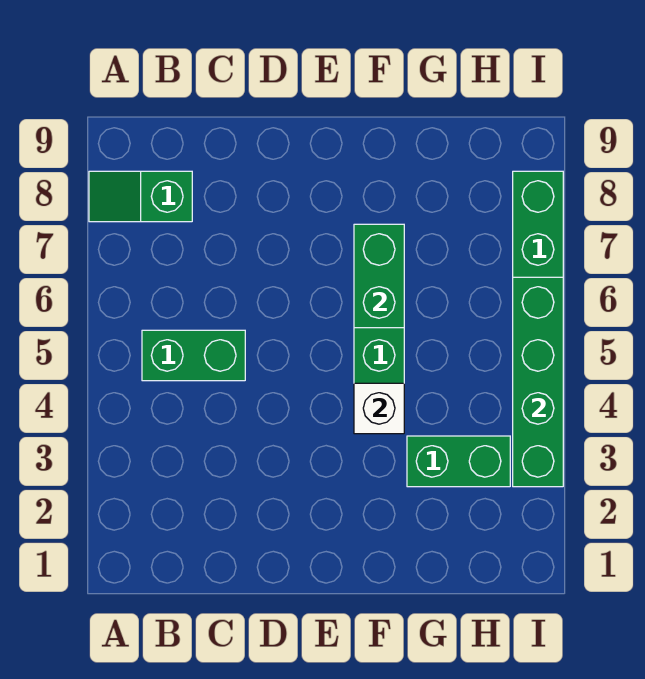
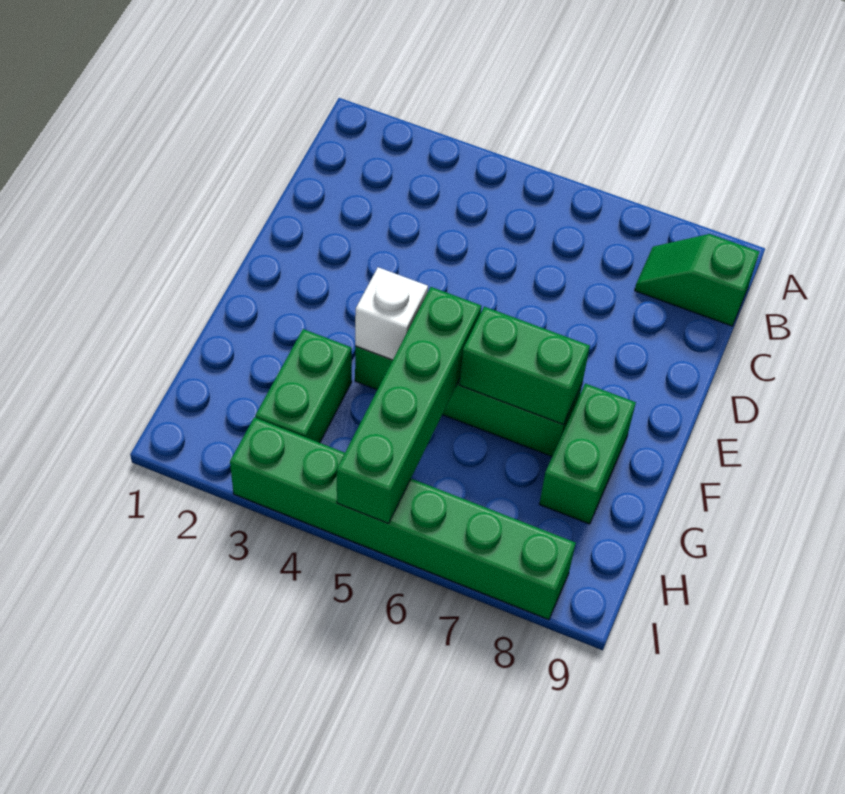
green 1x2 slope [89,171,192,222] -> green 1x2 slope turned to [635,234,759,326]
green 1x2 brick [142,330,245,381] -> green 1x2 brick moved to [539,383,636,524]
green 1x4 brick [513,277,563,487] -> green 1x4 brick turned to [337,287,481,524]

